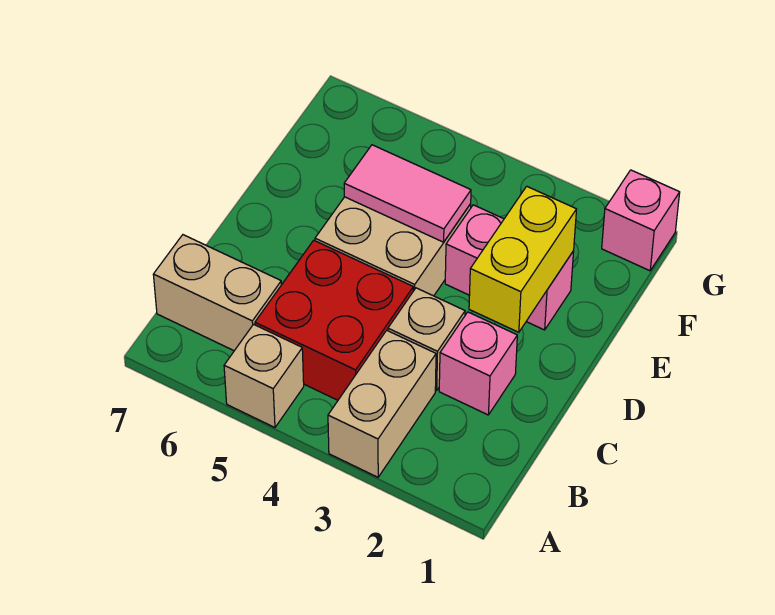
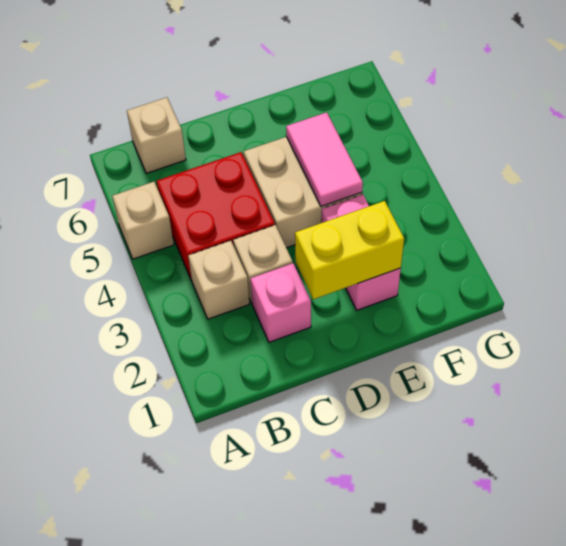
tan 1x2 brick [328,330,436,477] -> tan 1x1 brick [188,241,249,319]
tan 1x2 brick [153,235,281,351] -> tan 1x1 brick [127,97,186,173]
pink 1x1 brick [602,170,680,271] -> none

